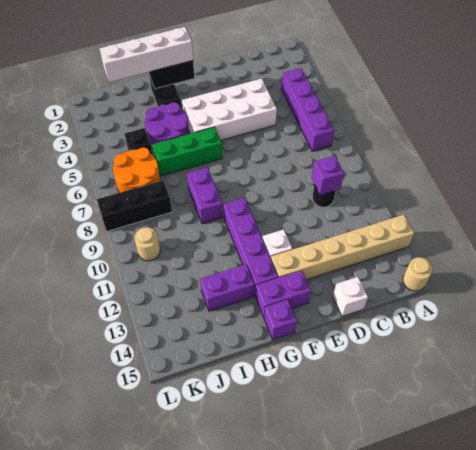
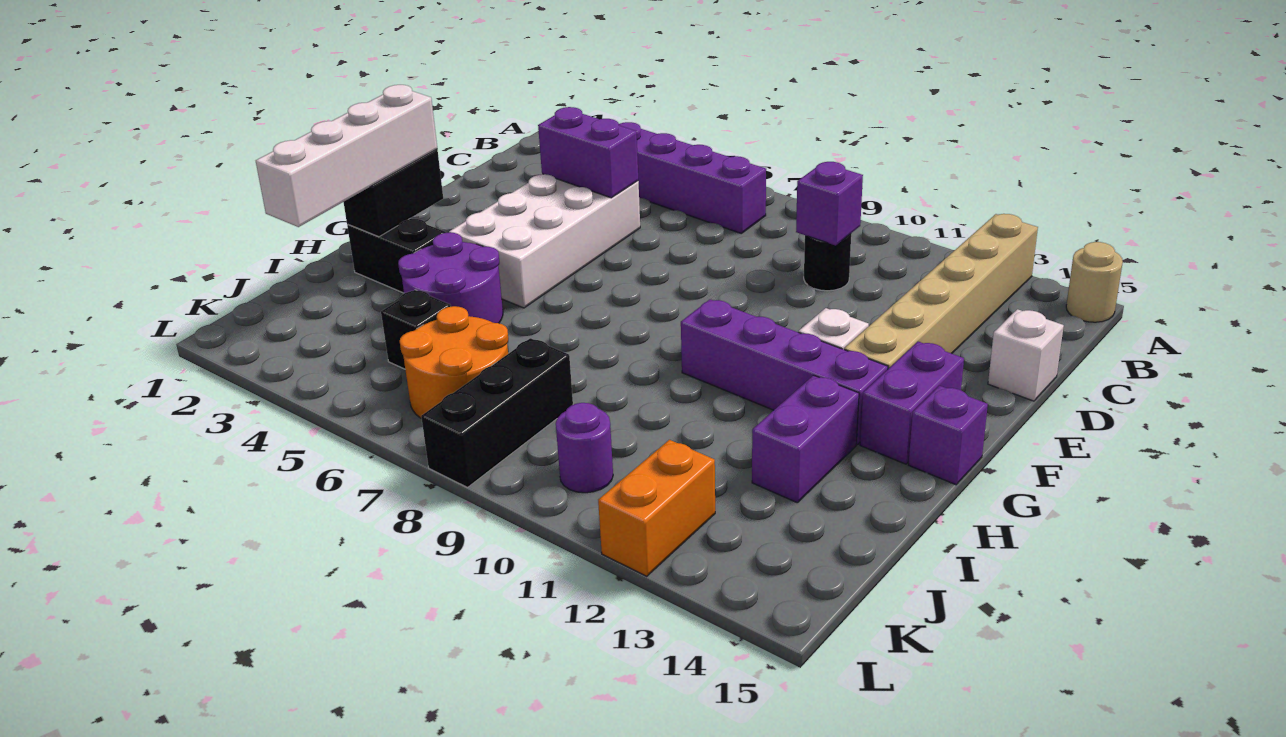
green 1x3 brick [152,127,222,176] -> none
purple 1x2 brick [187,168,223,224] -> purple 1x2 brick moved to [538,107,638,198]
tan 1x1 round brick [134,227,160,261] -> purple 1x1 round brick [556,403,613,493]
none -> orange 1x2 brick [598,440,715,576]

